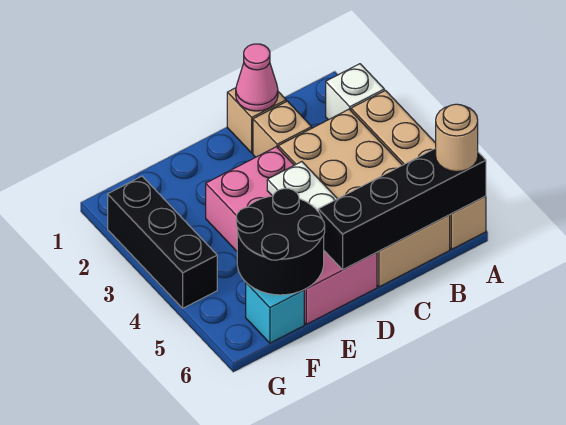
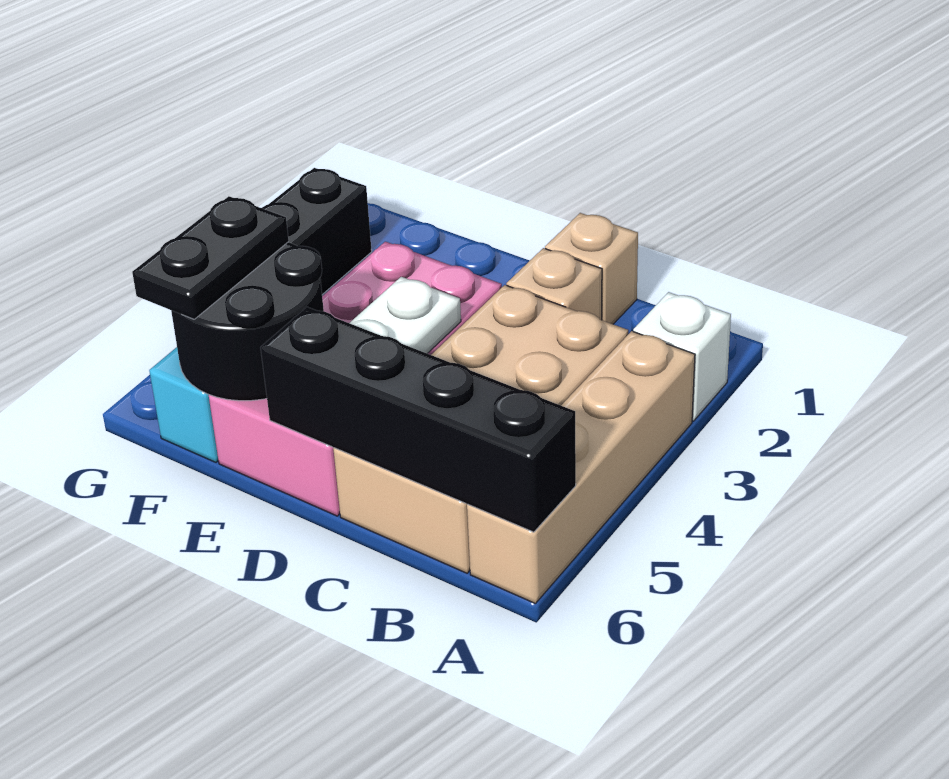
tan 1x1 round brick [436,104,478,172] -> none
pink 1x1 cone [236,44,278,111] -> none
none -> black 1x2 plate [132,196,289,319]

